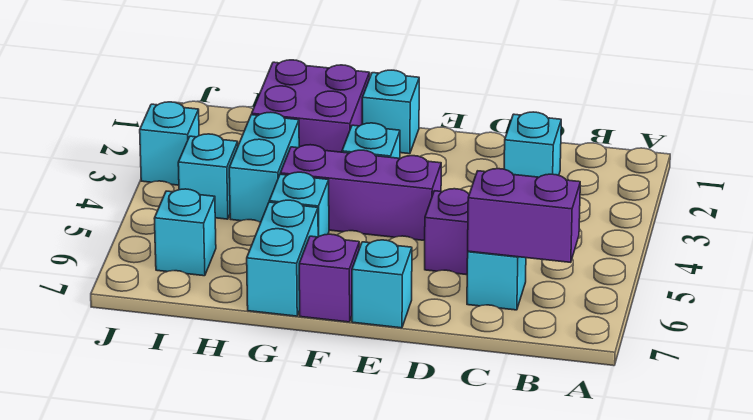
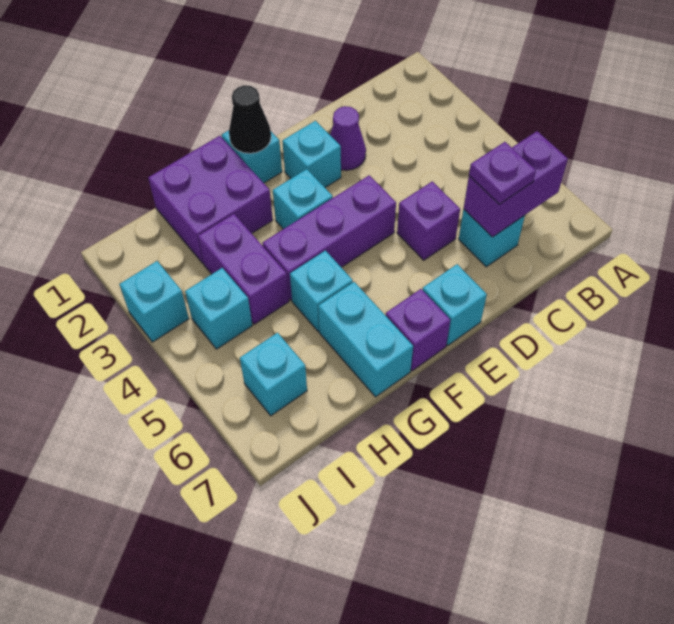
cyan 1x1 brick [504,112,561,177] -> cyan 1x1 brick moved to [282,121,341,187]
none -> purple 1x1 plate [469,142,536,204]
none -> purple 1x1 cone [330,106,366,170]
none -> black 1x1 cone [229,85,271,153]
cyan 1x2 brick [229,112,299,223] -> purple 1x2 brick [198,214,289,324]

